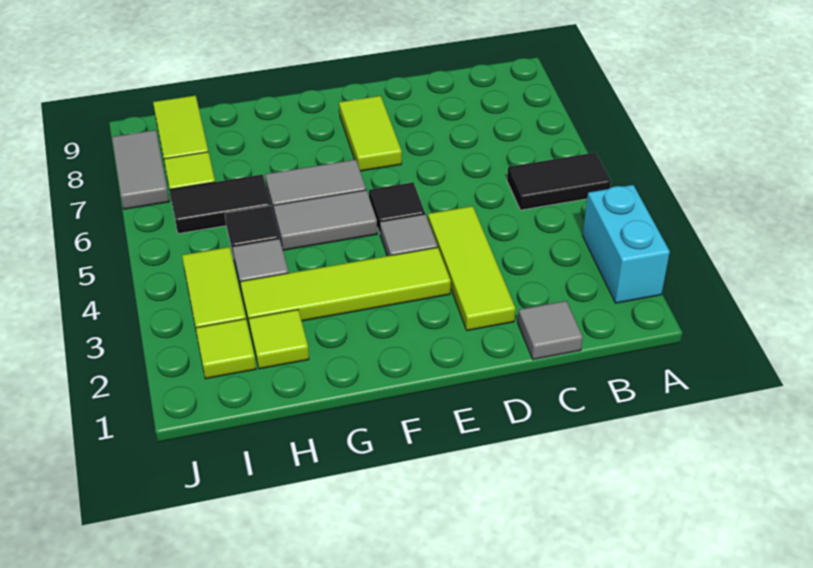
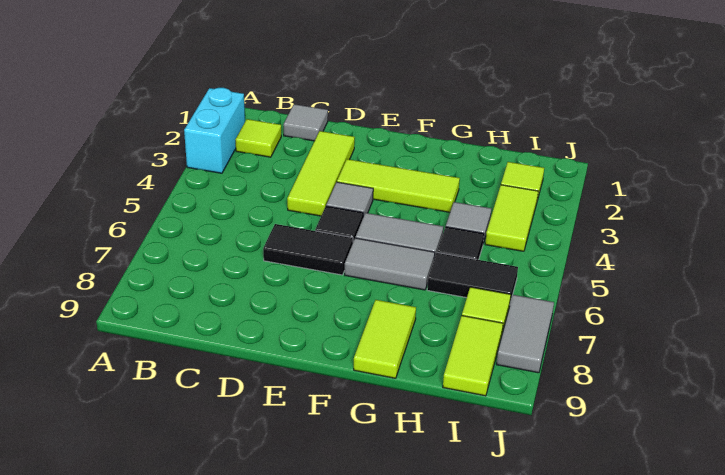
black 1x2 tile [507,153,611,210] -> black 1x2 tile moved to [263,224,353,275]
lime 1x4 tile [240,247,451,328] -> lime 1x3 tile [337,159,460,212]
lime 1x2 tile [339,96,402,171] -> lime 1x2 tile moved to [354,300,416,378]
lime 1x1 tile [249,310,309,369] -> lime 1x1 tile moved to [235,119,281,157]

